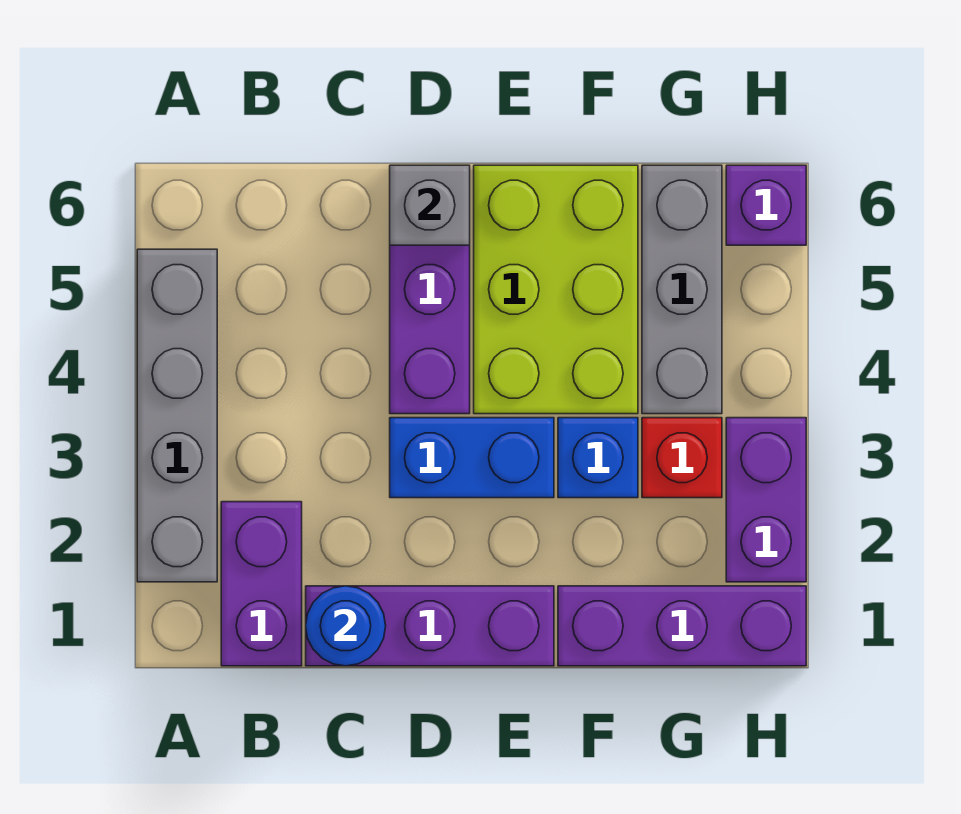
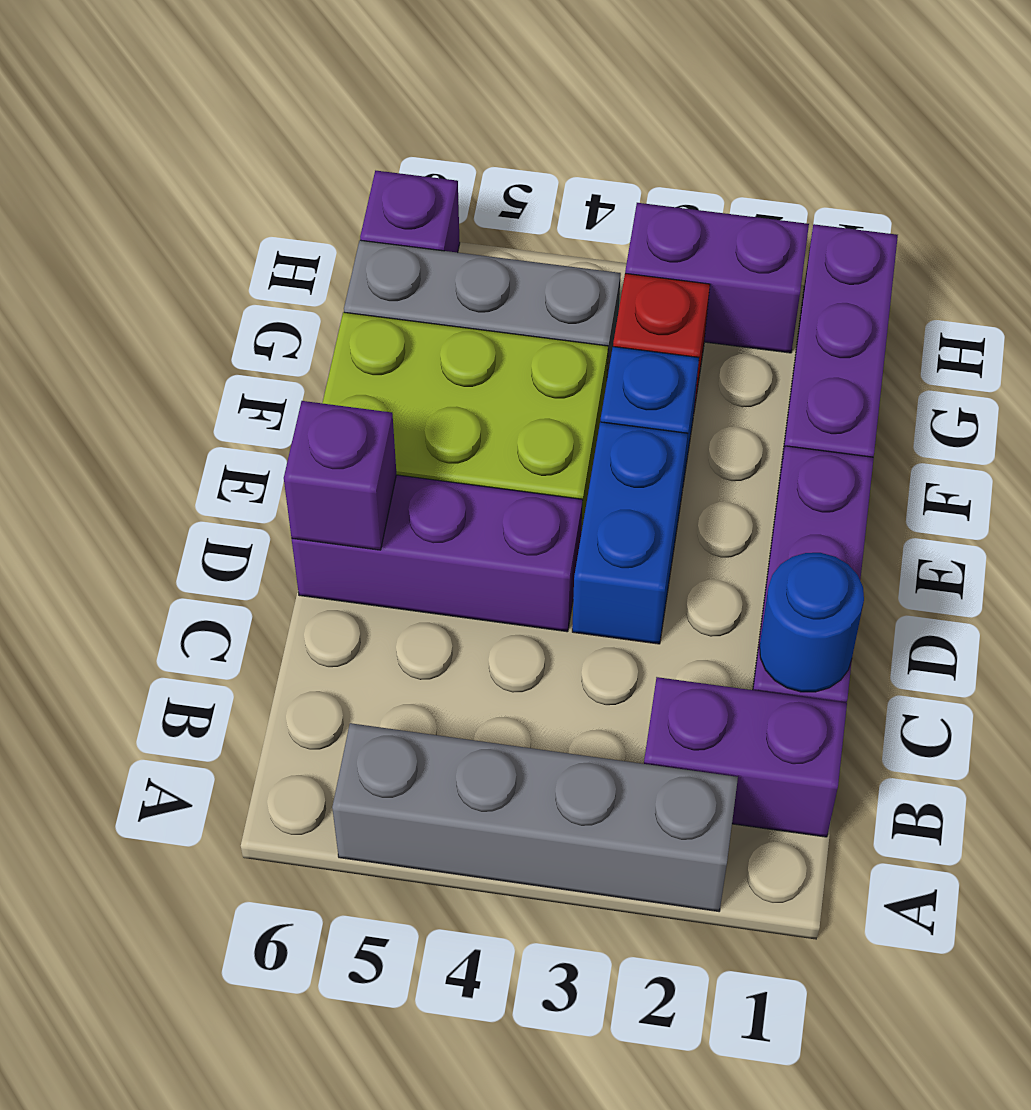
grey 1x1 brick [390,165,470,245] -> purple 1x1 brick [284,401,396,550]

